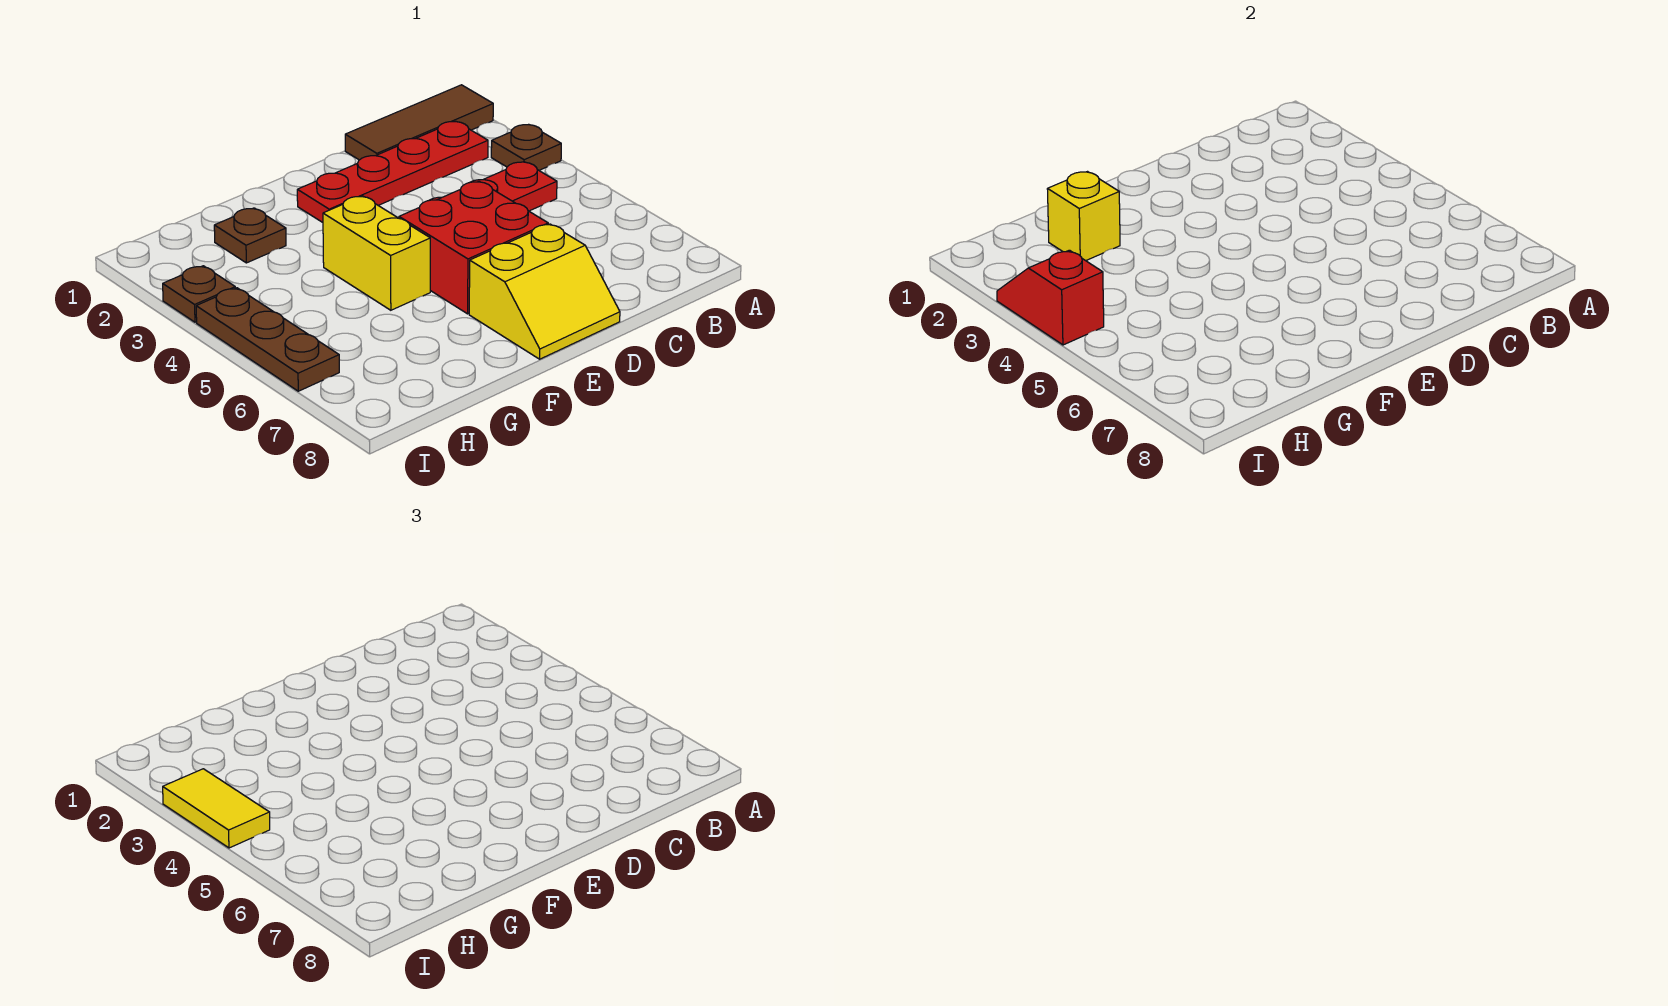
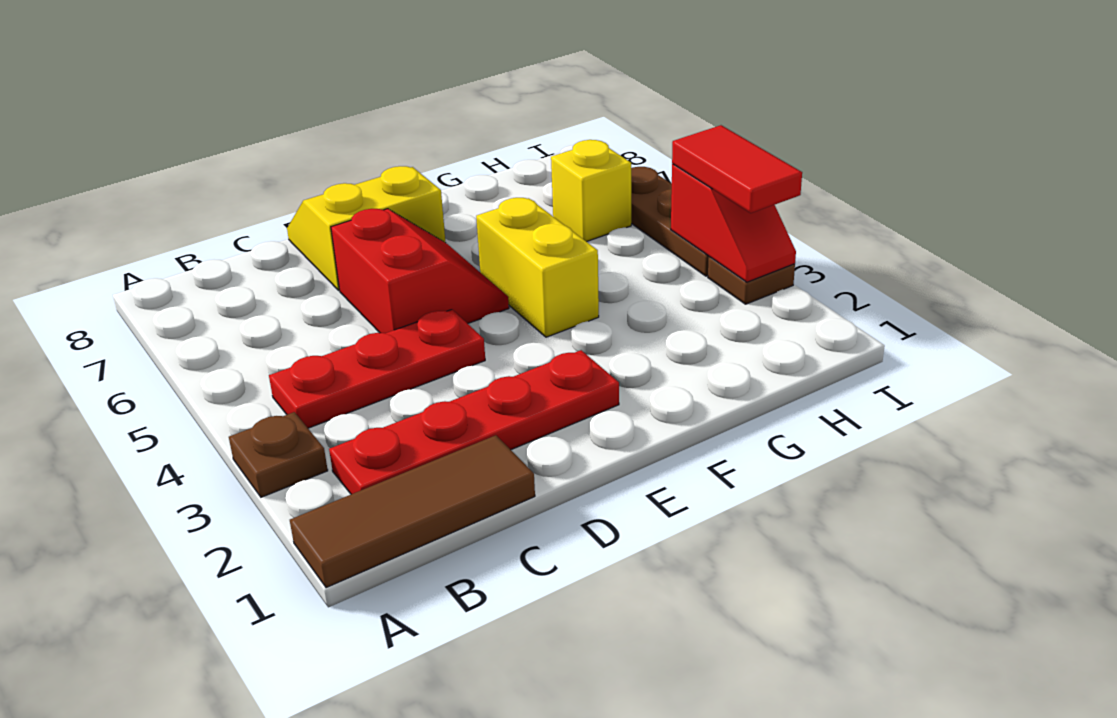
red 2x2 brick [399,181,548,314] -> red 2x2 slope [331,209,509,333]
brown 1x1 plate [214,208,286,263] -> none
yellow 1x1 brick [1047,172,1120,261] -> yellow 1x1 brick moved to [551,140,631,242]
yellow 1x2 tile [163,769,270,848] -> red 1x2 tile [672,125,802,213]

